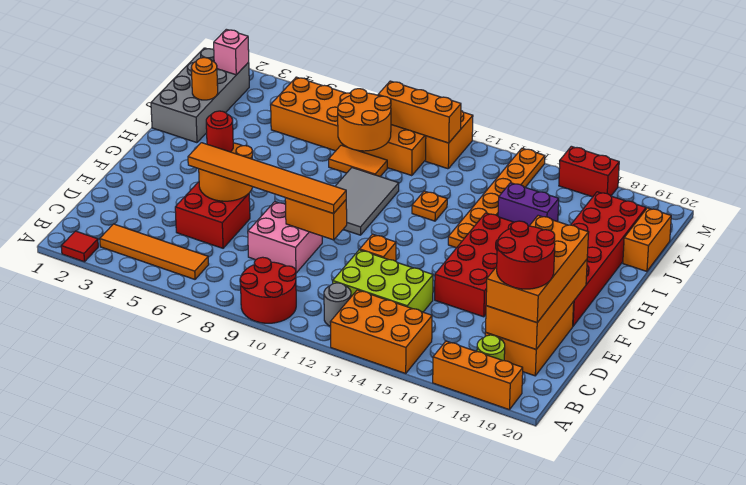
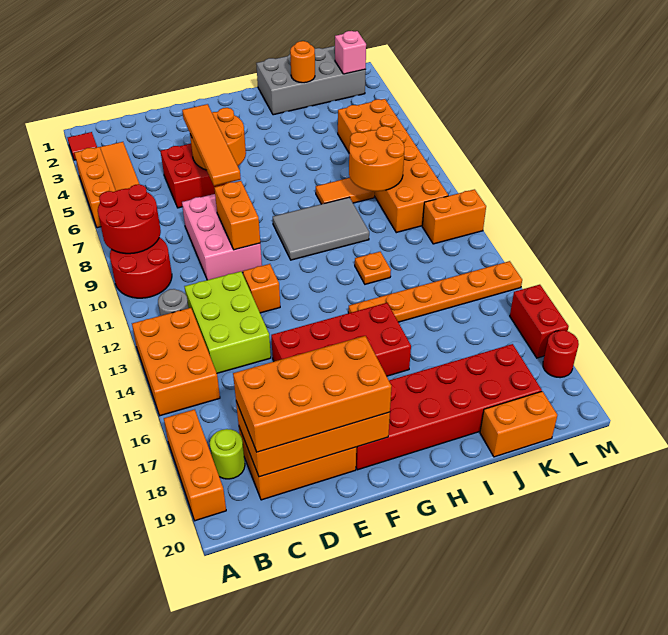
red 2x2 round brick [497,221,555,289] -> red 2x2 round brick moved to [98,184,161,254]
pink 2x2 brick [248,202,322,273] -> pink 2x3 brick [182,194,262,280]
orange 1x6 tile [188,143,346,213] -> orange 1x4 tile [182,104,241,186]
red 1x1 round brick [206,111,233,152] -> red 1x1 round brick moved to [543,330,579,378]
orange 1x2 tile [329,145,387,176] -> orange 1x2 tile turned to [316,178,374,204]
purple 1x2 brick [498,183,559,226] -> none
orange 1x3 brick [378,81,461,143] -> orange 1x3 brick moved to [75,147,116,228]

